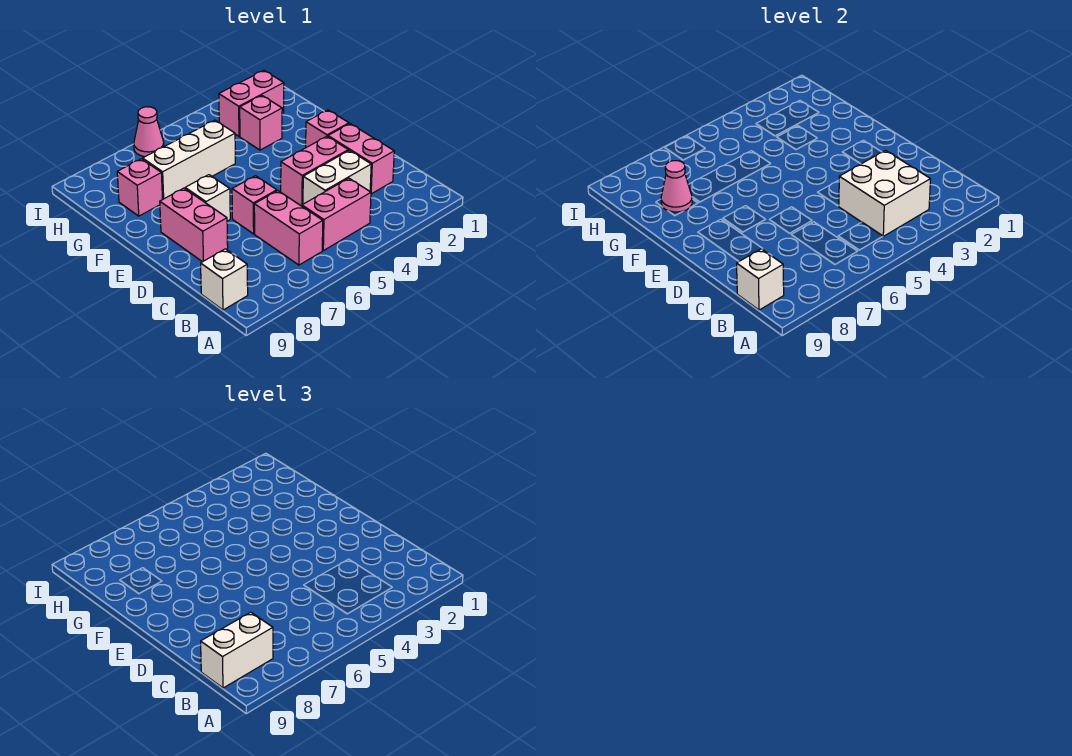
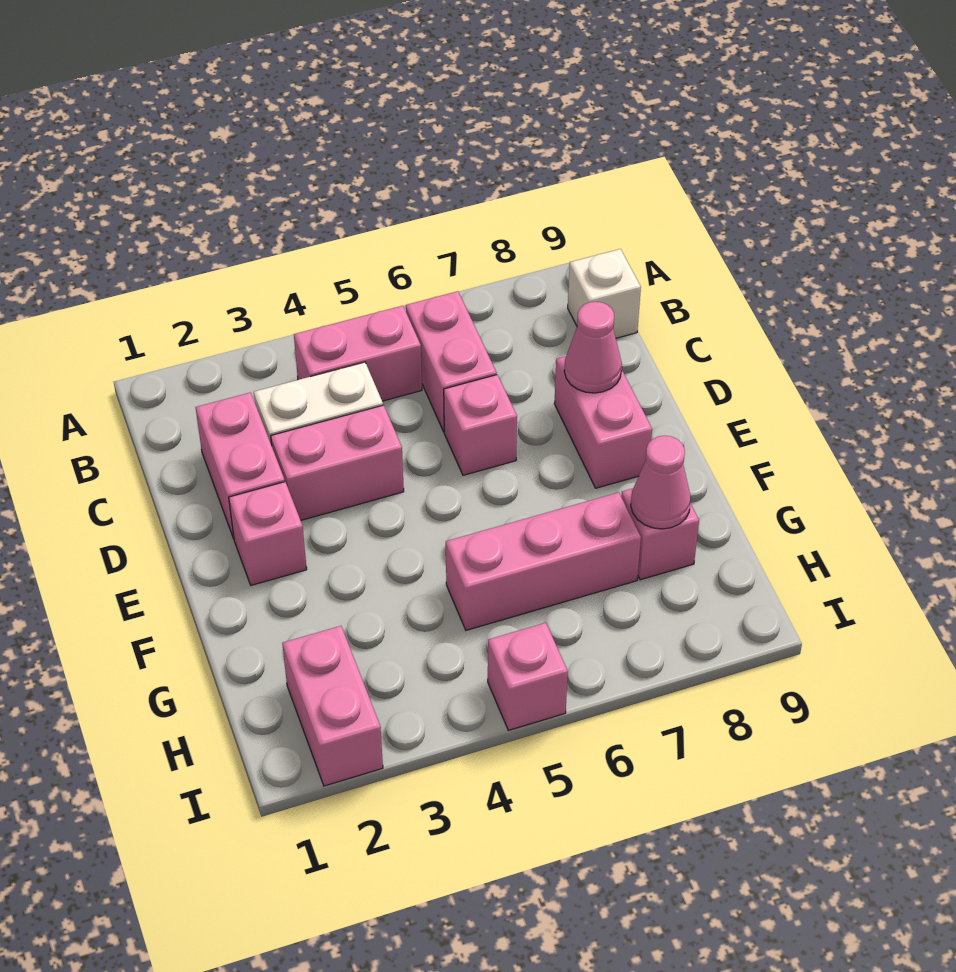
white 2x2 brick [839,150,930,236] -> none
white 1x2 brick [201,612,273,688] -> none
white 1x1 brick [737,249,784,310] -> none
white 1x1 brick [185,175,230,221] -> none
pink 1x1 brick [240,96,282,150] -> pink 1x1 brick moved to [488,623,568,730]
white 1x3 brick [143,120,235,199] -> pink 1x3 brick [445,492,641,630]
pink 1x2 brick [219,70,284,136] -> pink 1x2 brick turned to [282,626,383,786]
pink 1x1 cone [134,107,164,157] -> pink 1x1 cone moved to [564,302,622,393]

